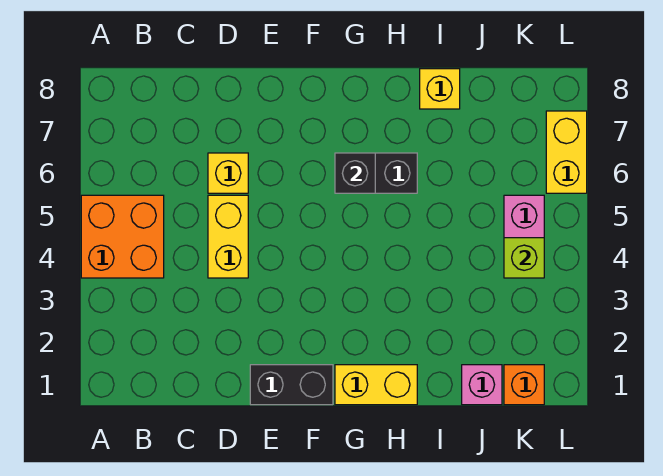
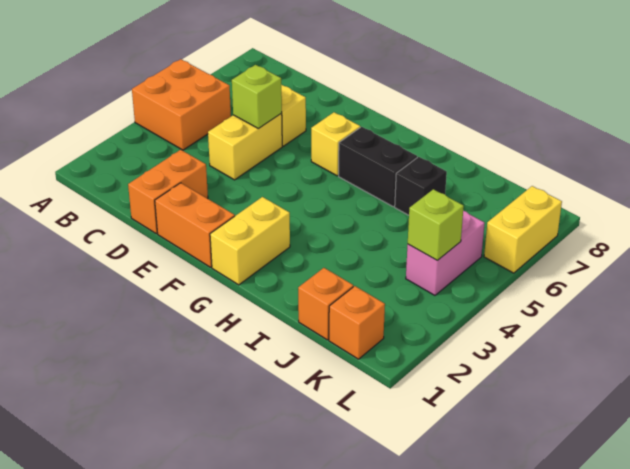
none -> orange 1x2 brick [128,150,208,234]
none -> lime 1x1 brick [232,65,282,129]
black 1x2 brick [250,365,333,405] -> orange 1x2 brick [155,183,235,267]
yellow 1x2 brick [335,365,417,405] -> yellow 1x2 brick turned to [210,197,290,285]
black 1x1 brick [335,153,375,193] -> black 1x1 brick moved to [395,157,447,215]
yellow 1x1 brick [420,69,460,109] -> yellow 1x1 brick moved to [311,112,360,176]
pink 1x1 brick [462,365,502,405] -> orange 1x1 brick [298,268,353,340]

